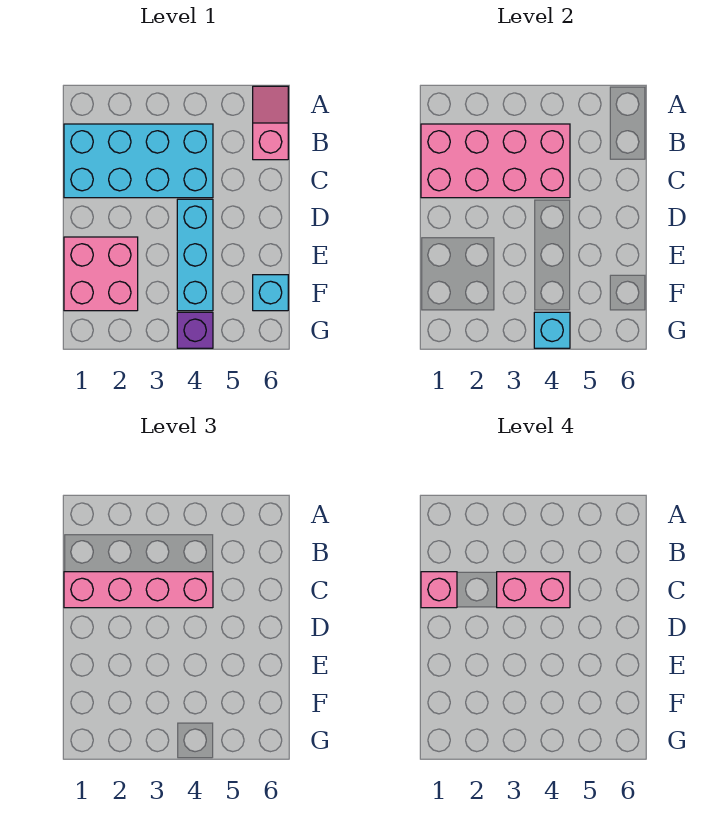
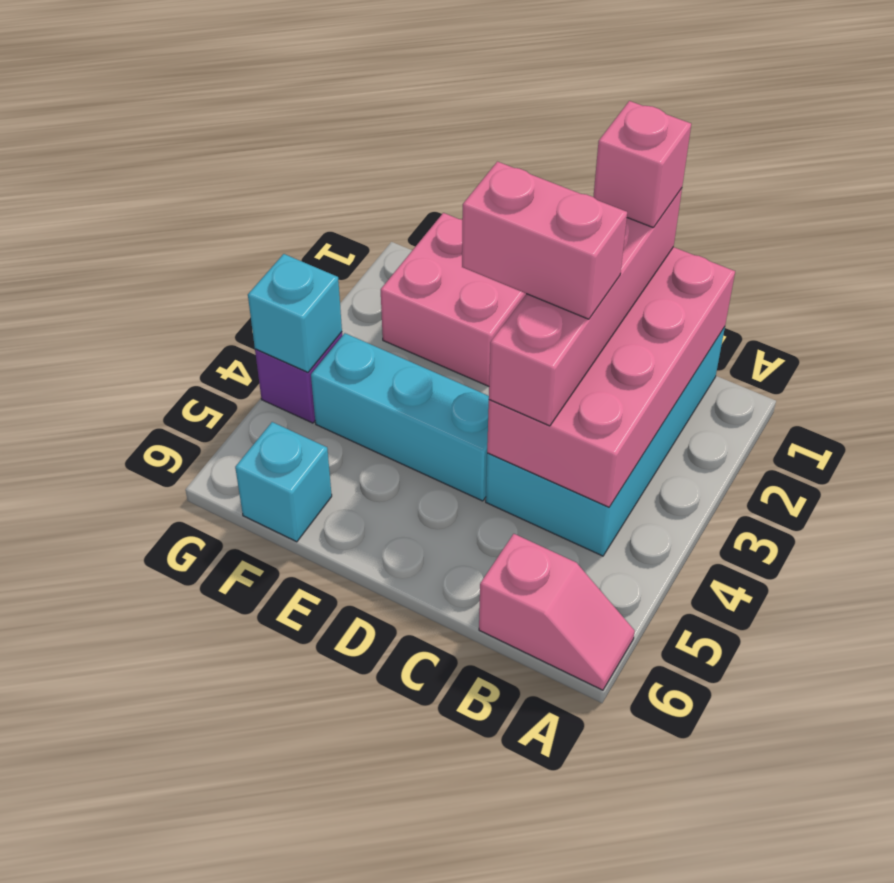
pink 1x2 brick [497,572,570,608] -> pink 1x2 brick turned to [462,162,627,319]

